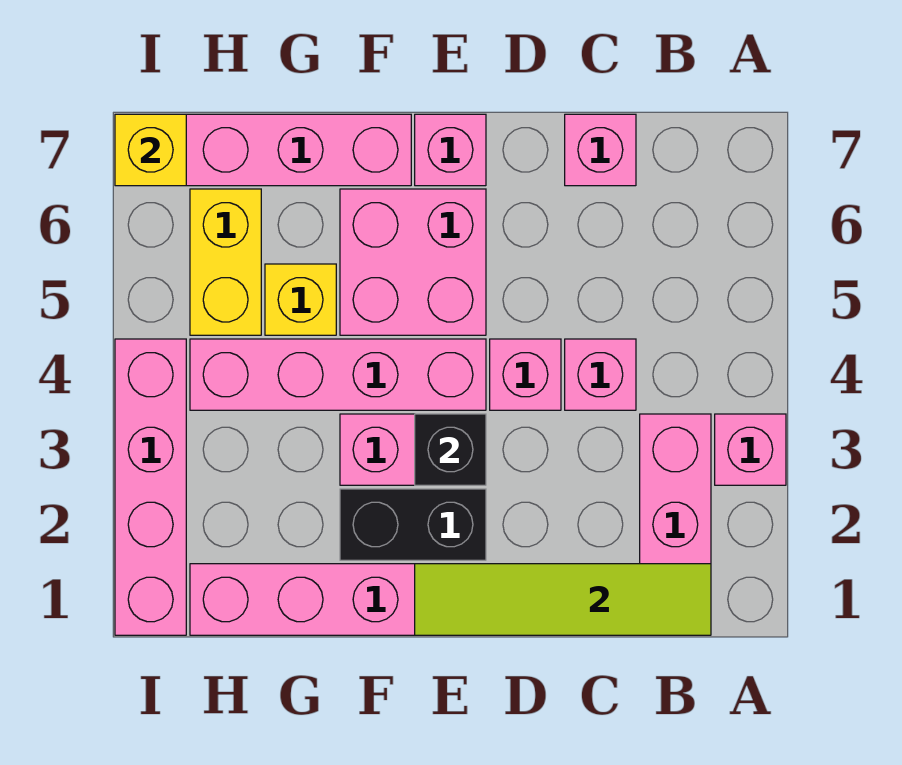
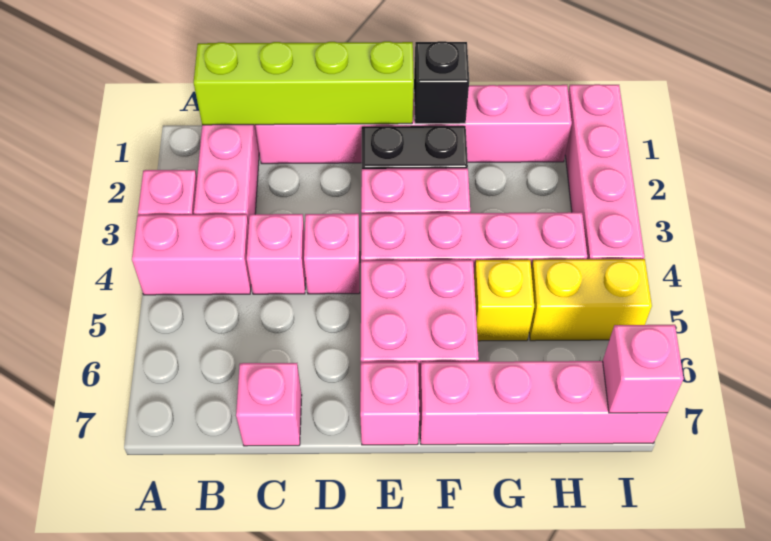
none -> pink 1x2 brick [132,214,251,295]
lime 1x4 tile [415,564,711,635] -> lime 1x4 brick [194,41,414,125]
black 1x1 brick [415,414,486,485] -> black 1x1 brick moved to [414,41,469,124]
yellow 1x2 brick [190,189,261,335] -> yellow 1x2 brick turned to [529,259,652,341]
yellow 1x1 brick [115,114,186,186] -> pink 1x1 brick [603,325,684,413]

